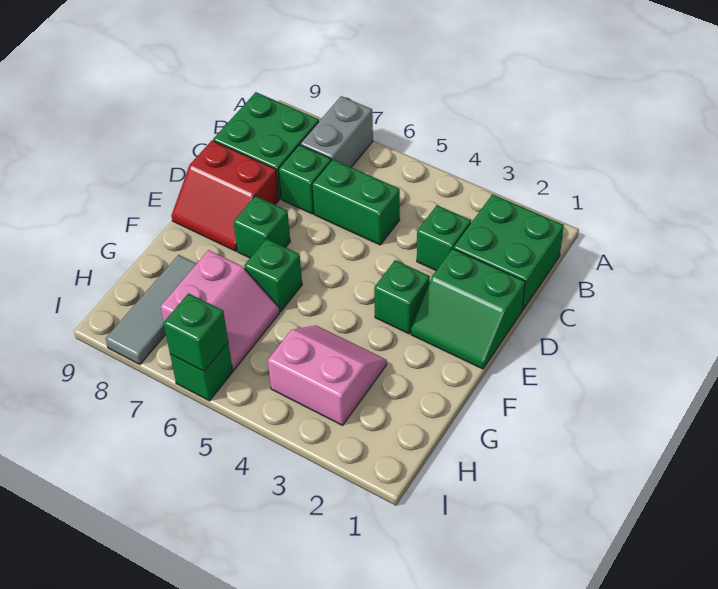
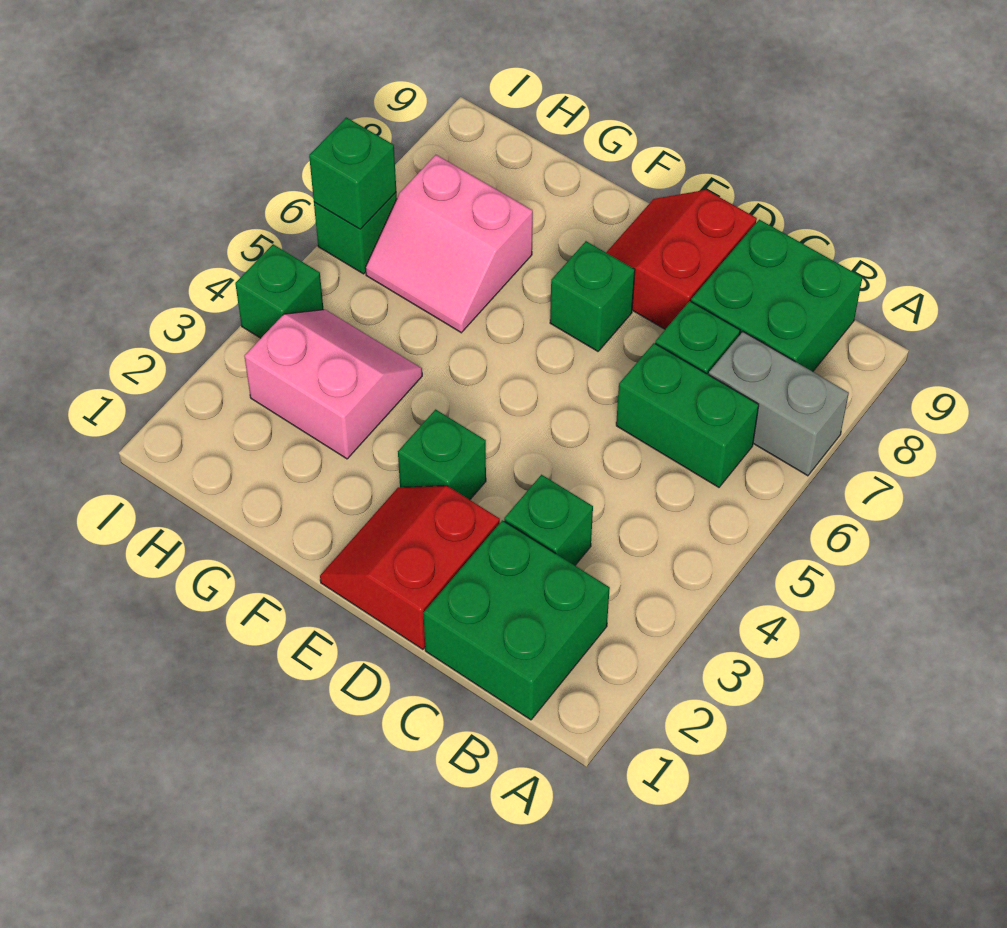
green 1x2 brick [312,160,400,245] -> green 1x2 brick turned to [616,343,759,487]
green 2x2 slope [411,249,525,369] -> red 2x2 slope [320,486,500,649]
green 1x1 brick [244,239,302,311] -> green 1x1 brick moved to [235,244,324,338]
pink 2x2 slope [268,325,387,425] -> pink 2x2 slope turned to [244,310,422,459]
grey 1x3 tile [106,255,197,364] -> none

